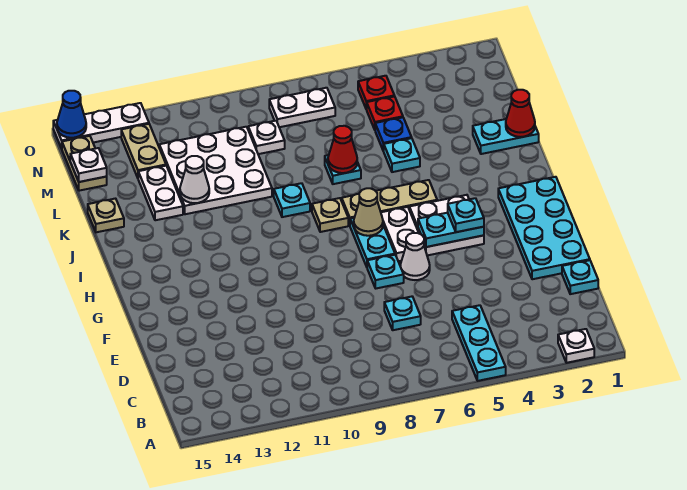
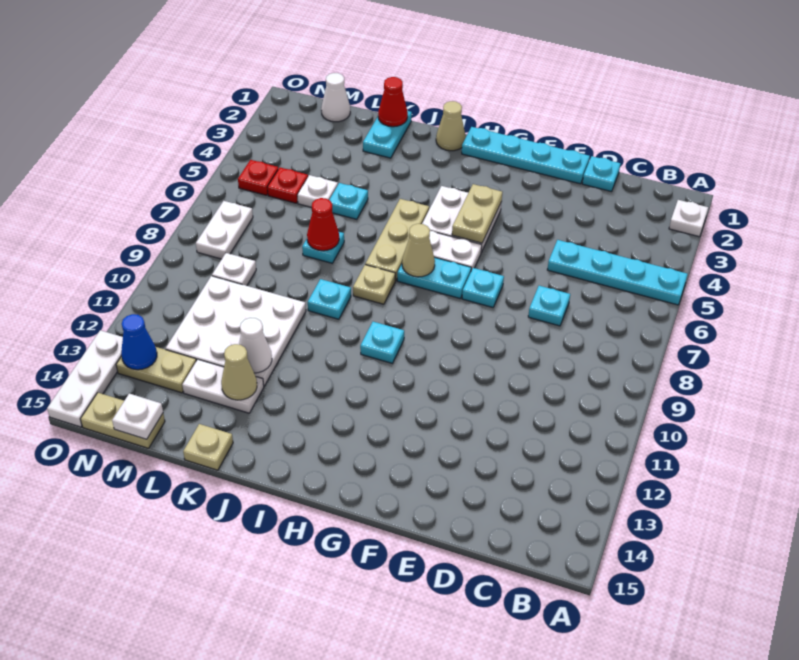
cyan 1x3 plate [452,305,506,381] -> cyan 1x4 plate [547,240,688,305]
cyan 2x4 plate [498,177,590,279] -> cyan 1x4 plate [462,127,590,184]
white 1x1 cone [400,233,430,280] -> white 1x1 cone moved to [321,73,350,122]
cyan 1x2 plate [418,213,484,247] -> tan 1x2 plate [452,184,502,243]
cyan 1x1 plate [448,198,484,232] -> cyan 1x1 plate moved to [360,322,404,363]
none -> tan 1x1 cone [436,101,466,151]
none -> tan 1x1 cone [221,344,257,400]
blue 1x1 plate [375,117,412,151] -> white 1x1 plate [297,175,338,207]
blue 1x1 cone [57,91,86,138] -> blue 1x1 cone moved to [121,314,157,370]

